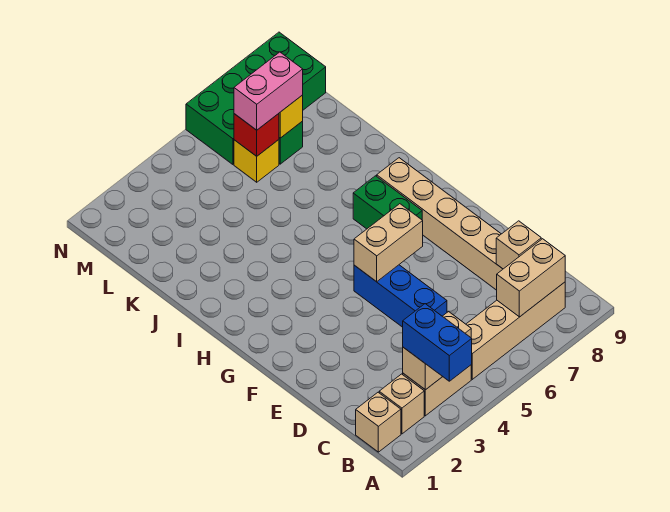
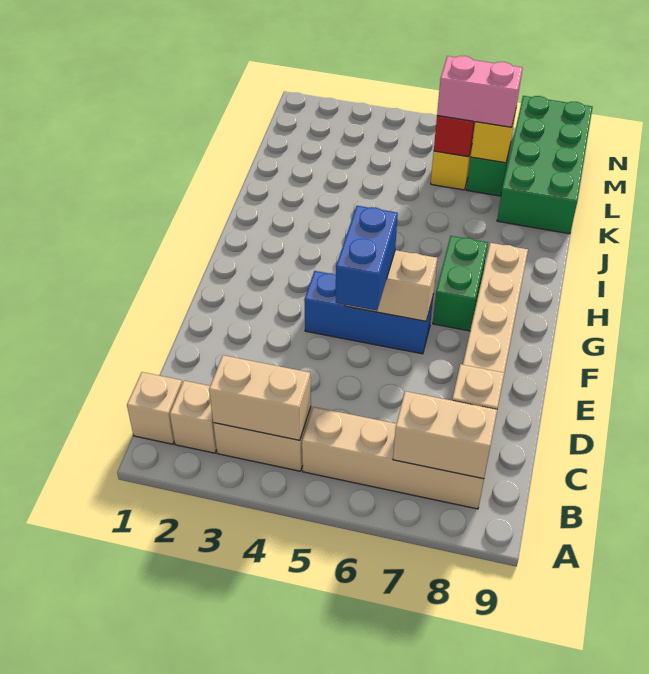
blue 1x2 brick [403,304,472,381] -> blue 1x2 brick moved to [336,206,398,311]
blue 1x3 brick [354,265,447,327] -> blue 1x3 brick turned to [304,271,434,354]
green 2x4 brick [186,32,326,164] -> green 2x4 brick turned to [497,96,593,234]

